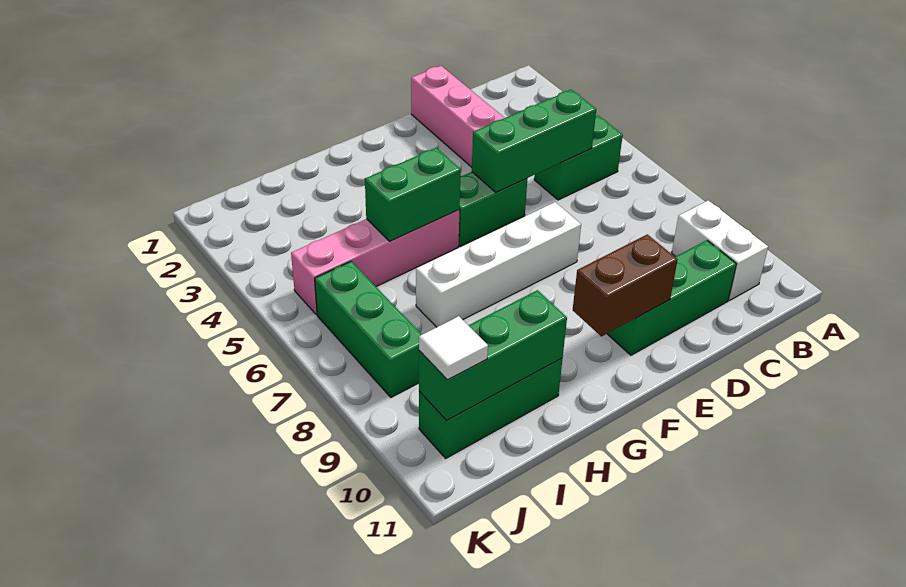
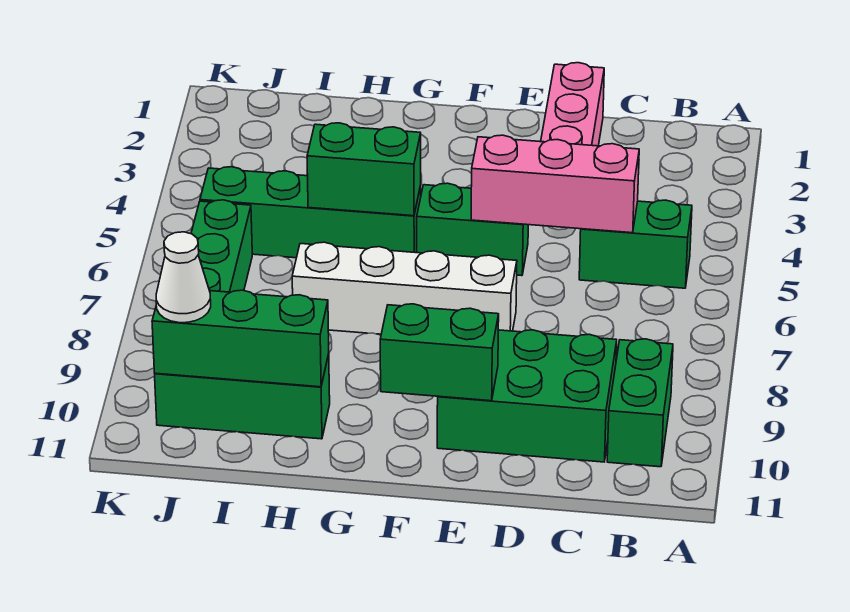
white 1x2 brick [672,200,768,300] -> green 1x2 brick [607,339,673,467]
green 1x3 brick [472,90,596,192] -> pink 1x3 brick [471,135,639,233]
green 1x3 brick [607,240,736,355] -> green 2x3 brick [437,330,617,462]
brown 1x2 brick [573,234,678,337] -> green 1x2 brick [380,304,499,401]
pink 1x4 brick [291,210,460,315] -> green 1x4 brick [200,167,421,258]
white 1x1 tile [419,316,488,380] -> white 1x1 cone [156,232,211,323]

